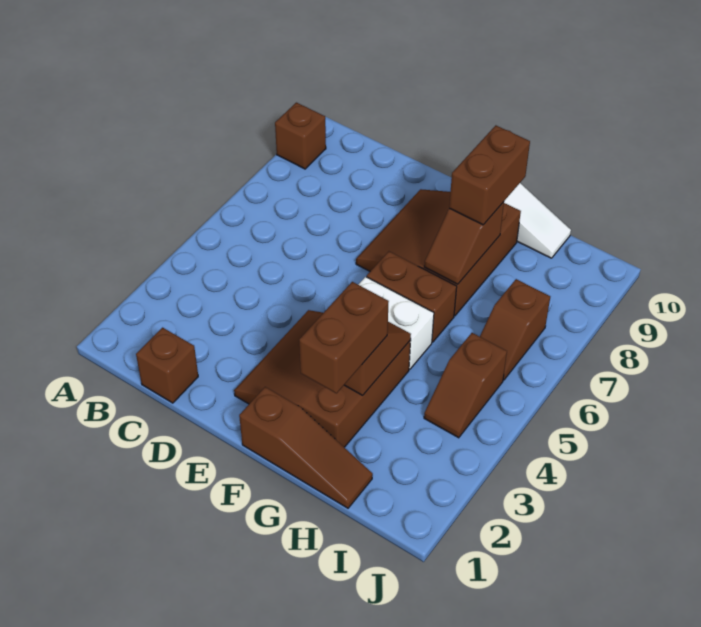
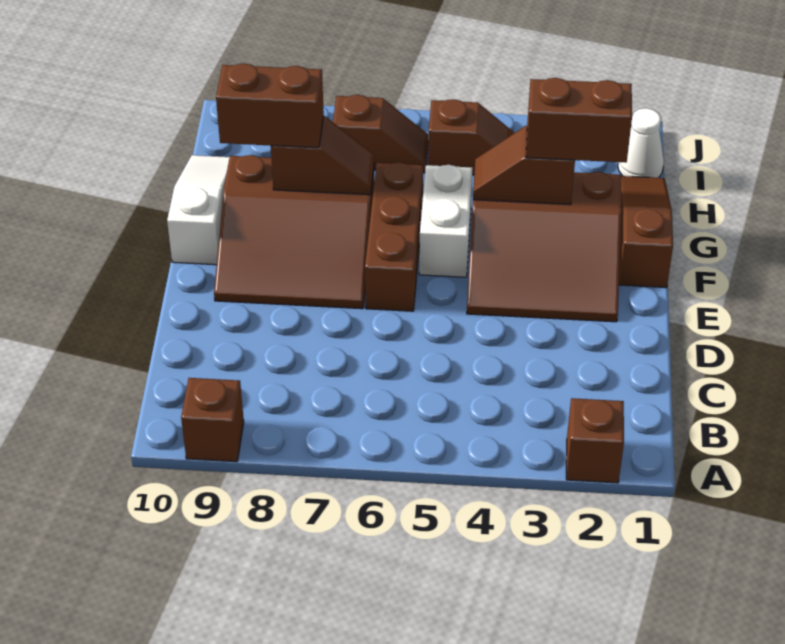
brown 1x1 brick [136,328,198,403] -> brown 1x1 brick moved to [566,398,624,483]
brown 1x2 brick [367,251,457,342] -> brown 1x3 brick [365,162,423,311]
none -> white 1x1 cone [618,108,664,178]

